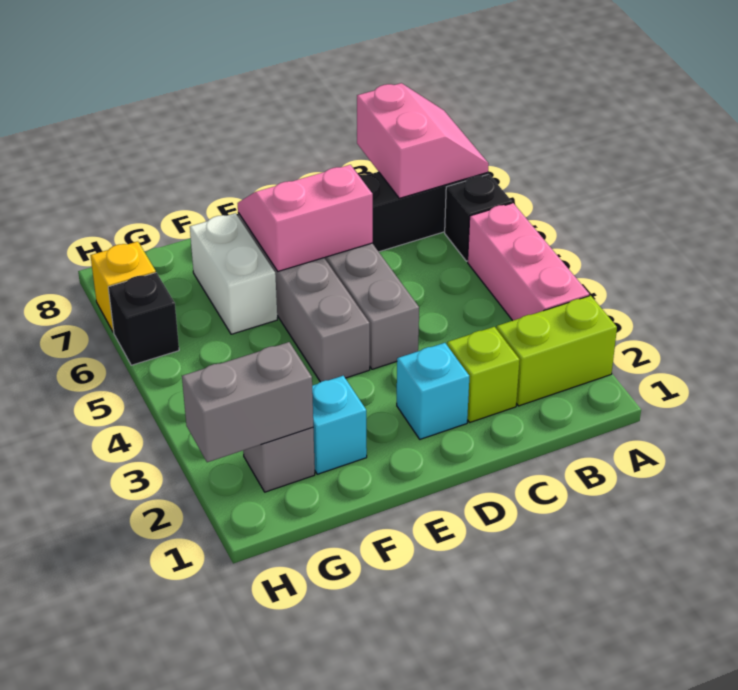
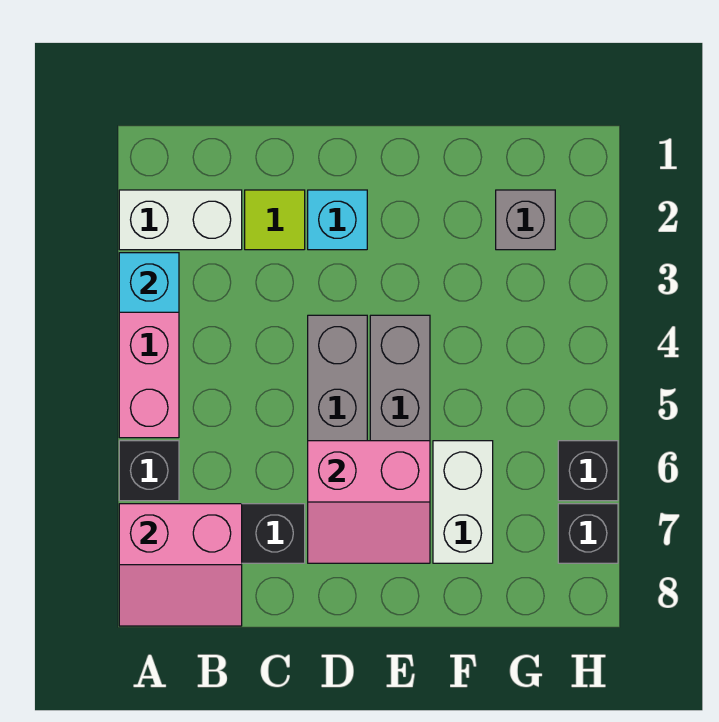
lime 1x2 brick [497,296,617,406] -> white 1x2 brick [119,190,242,250]
pink 2x2 slope [357,83,489,198] -> pink 2x2 slope turned to [119,504,242,626]
lime 1x1 brick [447,327,520,422] -> lime 1x1 tile [245,190,305,250]
cyan 1x1 brick [312,376,367,474] -> cyan 1x1 brick moved to [119,253,179,312]
grey 1x2 brick [182,342,313,462] -> none
yellow 1x1 brick [91,241,156,332] -> black 1x1 brick [558,504,618,563]

